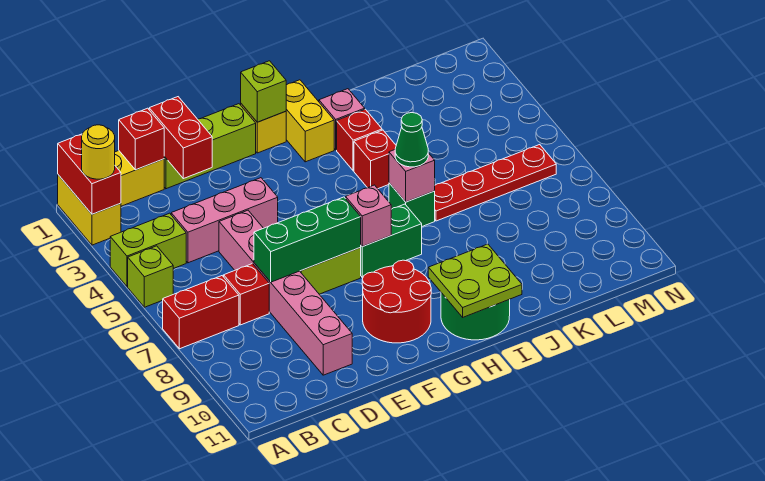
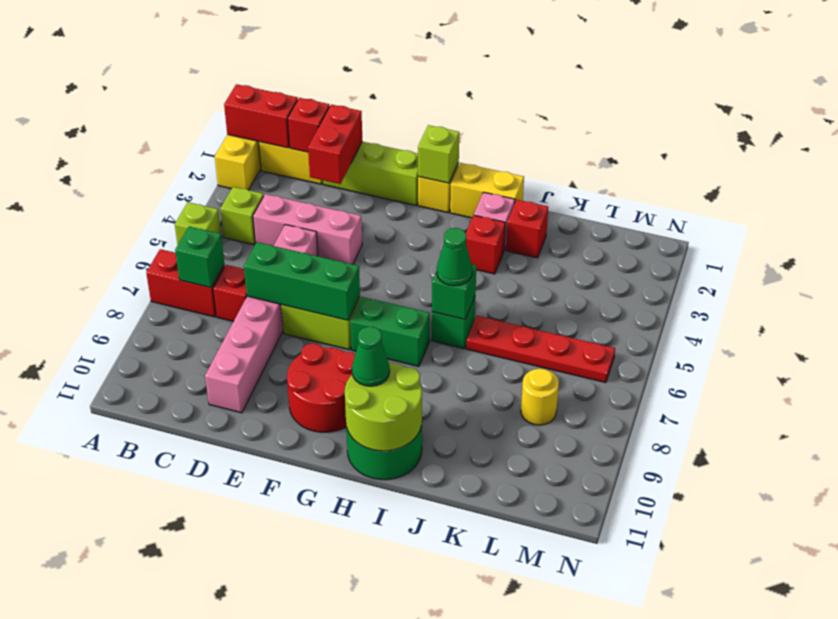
red 1x2 brick [58,134,121,214] -> red 1x2 brick turned to [224,84,298,148]
yellow 1x1 round brick [82,125,115,179] -> yellow 1x1 round brick moved to [521,369,559,425]
lime 1x2 brick [110,213,186,287] -> lime 1x1 brick [221,187,264,245]
none -> green 1x1 brick [175,227,224,288]
pink 1x1 brick [346,185,391,247] -> none
yellow 1x2 brick [286,80,334,162] -> yellow 1x2 brick turned to [450,163,524,218]
lime 2x2 plate [428,244,522,317] -> lime 2x2 round brick [345,362,422,451]
none -> green 1x1 cone [352,327,390,386]
red 1x1 brick [354,130,396,189] -> red 1x1 brick moved to [506,200,548,258]
pink 1x1 brick [389,150,435,202] -> green 1x1 brick [432,264,476,319]

